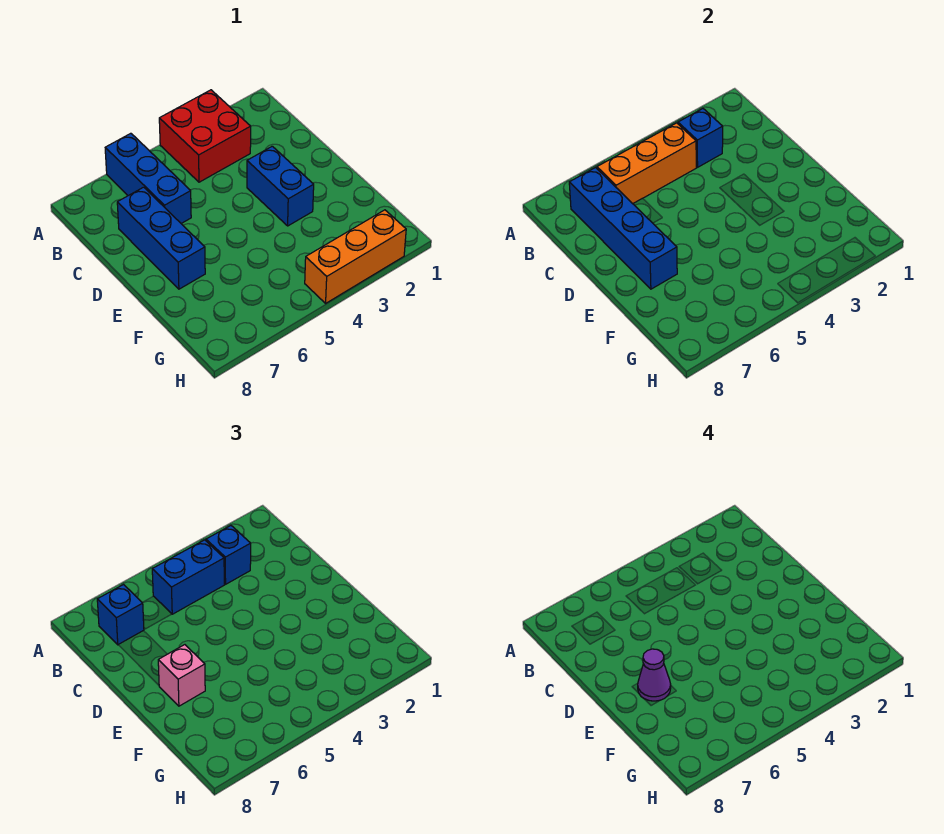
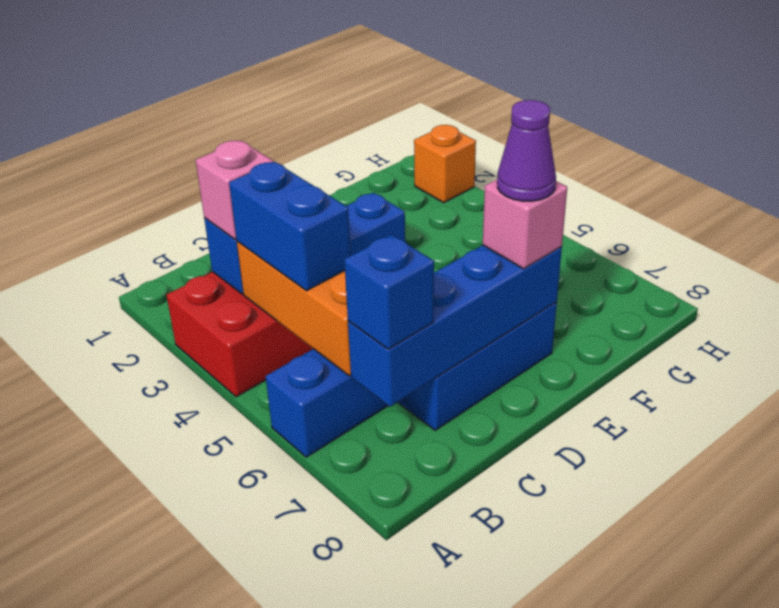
blue 1x1 brick [206,526,251,584] -> pink 1x1 brick [196,141,273,239]
orange 1x3 brick [305,210,406,303] -> orange 1x1 brick [414,125,476,203]

